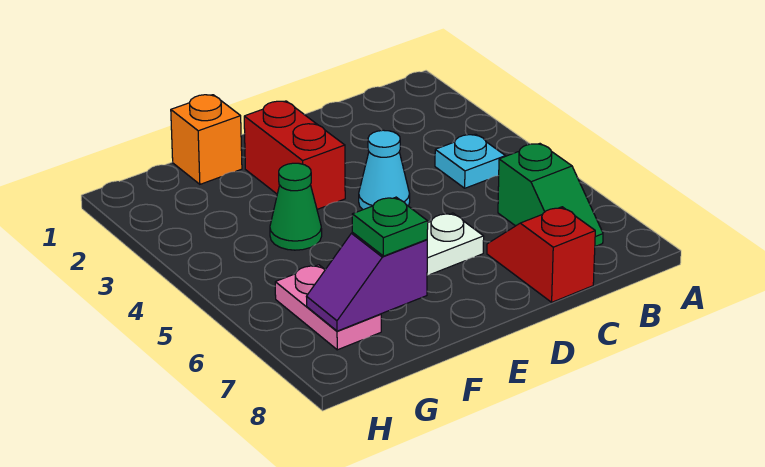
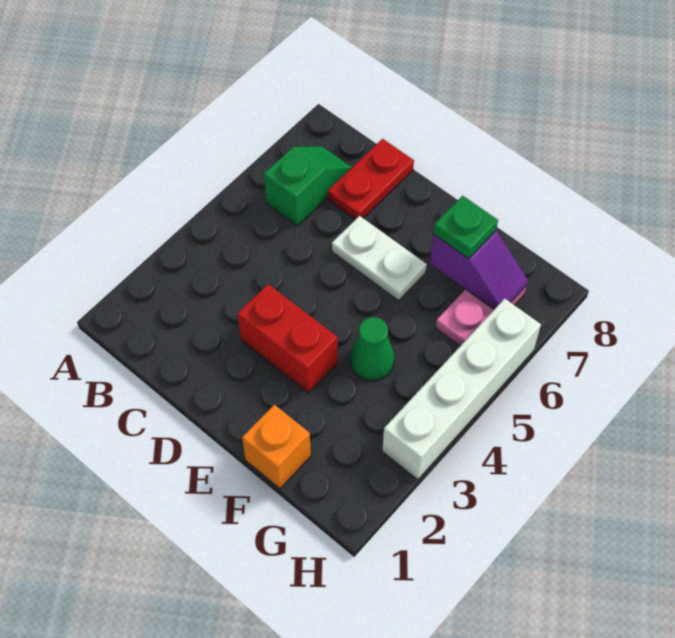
cyan 1x1 plate [435,134,505,188] -> none
red 1x2 slope [487,207,595,302] -> red 1x2 plate [328,139,414,220]
cyan 1x1 cone [359,130,410,210] -> none
red 1x2 brick [244,101,345,209] -> red 1x2 brick turned to [237,284,338,393]
none -> white 1x4 brick [382,299,541,480]

